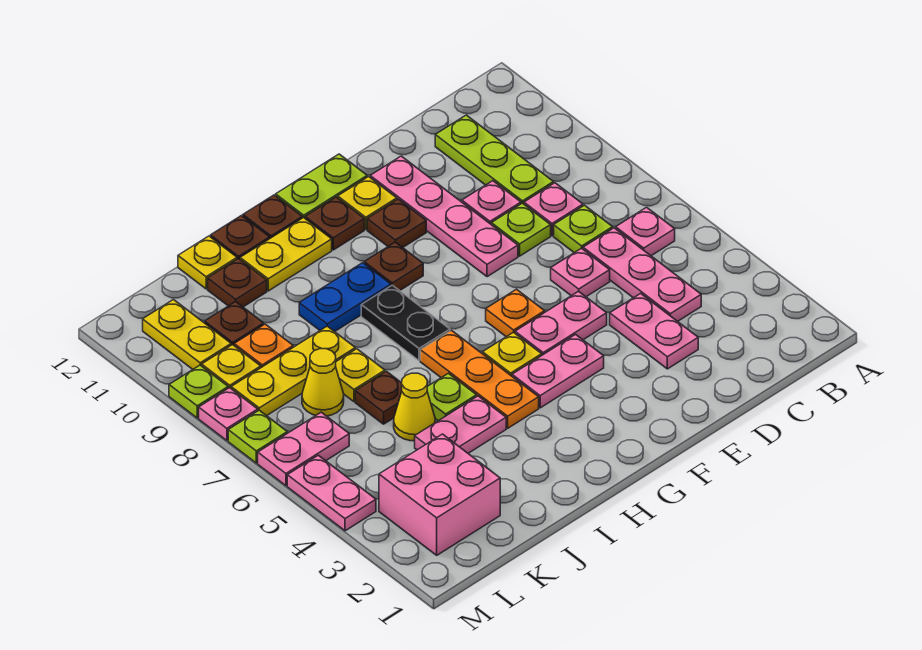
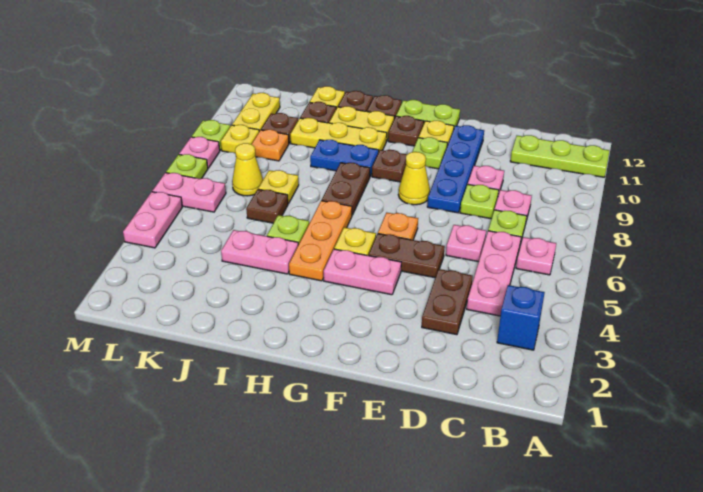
none -> blue 1x1 brick [497,285,545,350]
lime 1x3 plate [435,115,554,204] -> lime 1x3 plate turned to [510,135,609,177]
pink 1x2 plate [610,293,698,369] -> brown 1x2 plate [422,269,473,335]
pink 1x2 plate [515,291,607,355] -> brown 1x2 plate [369,234,445,278]
pink 1x4 plate [370,156,518,277] -> blue 1x4 plate [427,125,484,213]
brown 1x1 plate [367,199,426,248] -> lime 1x1 plate [412,137,447,169]
black 1x2 plate [361,285,450,361] -> brown 1x2 plate [322,163,370,215]
yellow 1x1 cone [394,373,435,441] -> yellow 1x1 cone moved to [398,152,430,205]
yellow 1x3 plate [231,326,355,416] -> yellow 1x3 plate moved to [290,118,387,153]
pink 2x2 brick [379,434,500,555] -> none

